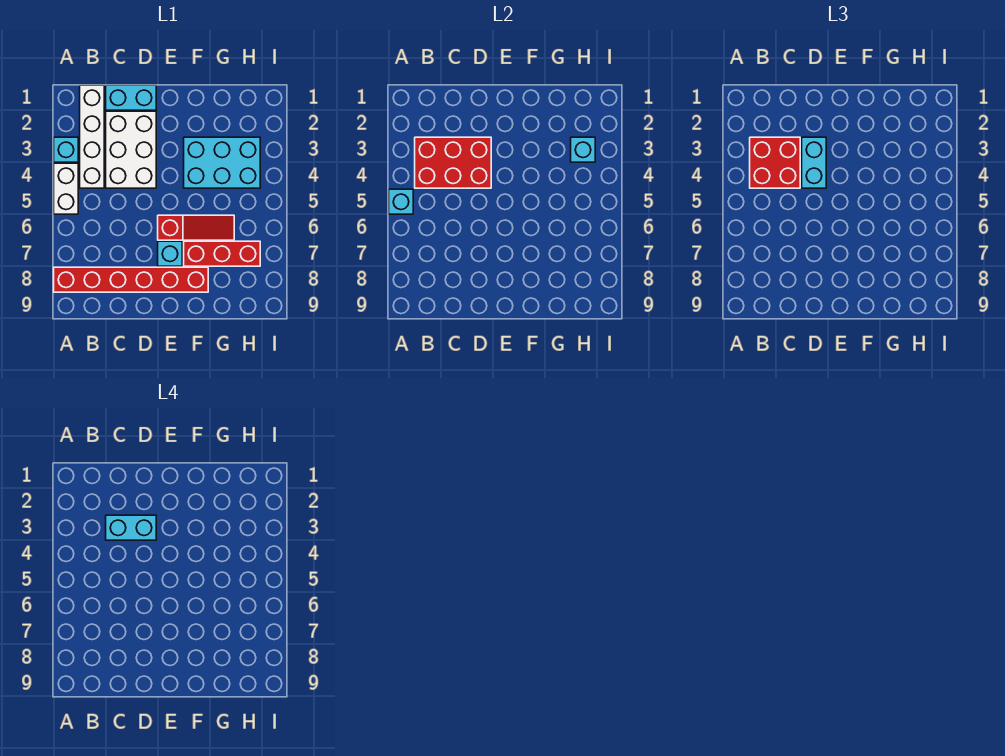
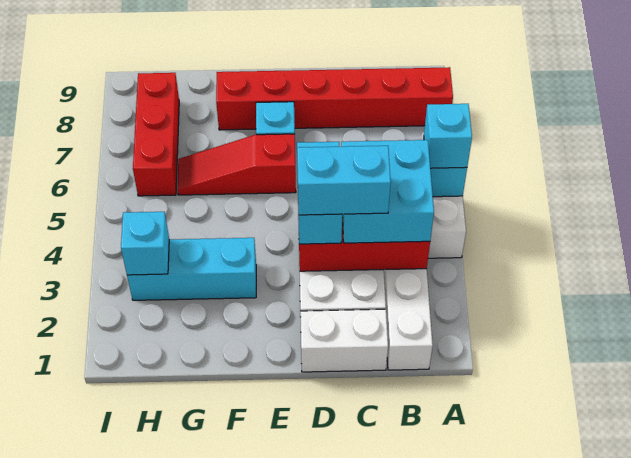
cyan 1x1 brick [54,137,78,162] -> cyan 1x1 brick moved to [424,104,472,168]
red 2x2 brick [750,137,800,188] -> cyan 2x2 brick [341,140,434,243]
cyan 1x2 brick [106,85,156,110] -> white 1x2 brick [300,309,388,372]
cyan 2x3 brick [184,137,260,188] -> cyan 1x3 brick [127,238,256,300]
red 1x3 brick [184,241,260,266] -> red 1x3 brick turned to [133,73,179,196]

